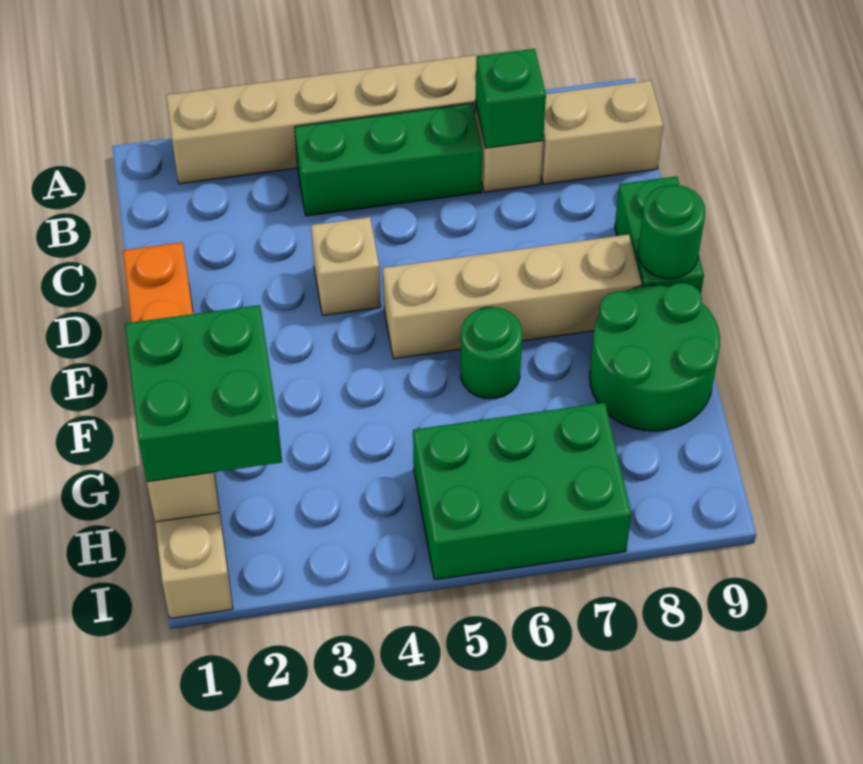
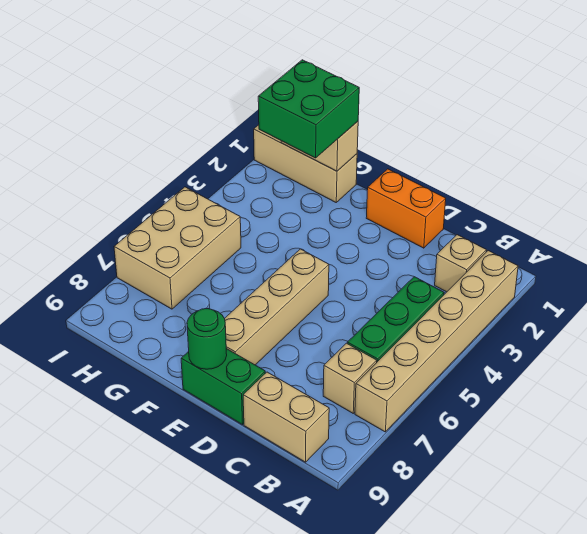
green 1x1 brick [475,49,546,148] -> none
tan 1x2 brick [541,80,663,184] -> tan 1x2 brick turned to [243,372,329,462]
tan 1x1 brick [311,217,381,315] -> tan 1x1 brick moved to [435,235,487,292]
green 1x1 round brick [461,307,522,399] -> none
green 2x2 round brick [589,283,720,431] -> none
green 2x3 brick [413,403,632,580] -> tan 2x3 brick [114,187,241,309]

